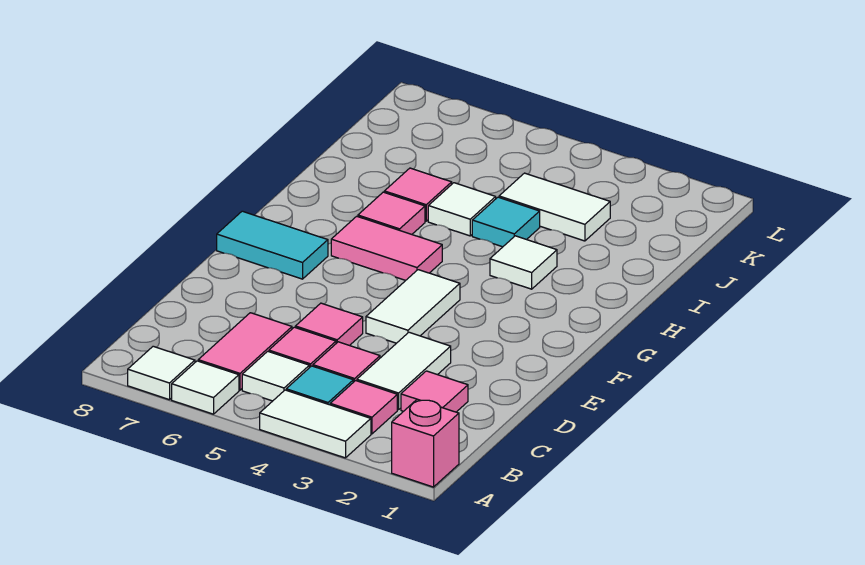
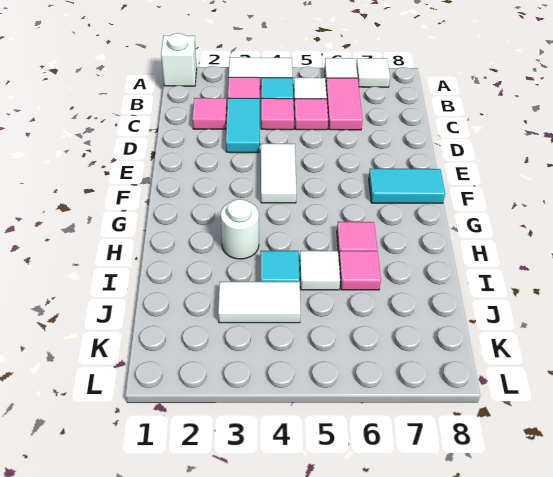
pink 1x1 brick [392,399,459,487] -> white 1x1 brick [161,33,197,86]
white 1x2 tile [357,332,451,410] -> cyan 1x2 tile [226,98,260,153]
pink 1x1 tile [295,303,363,346] -> none
pink 1x2 tile [331,216,442,280] -> none
white 1x1 tile [490,236,557,289] -> white 1x1 round brick [221,199,259,259]

